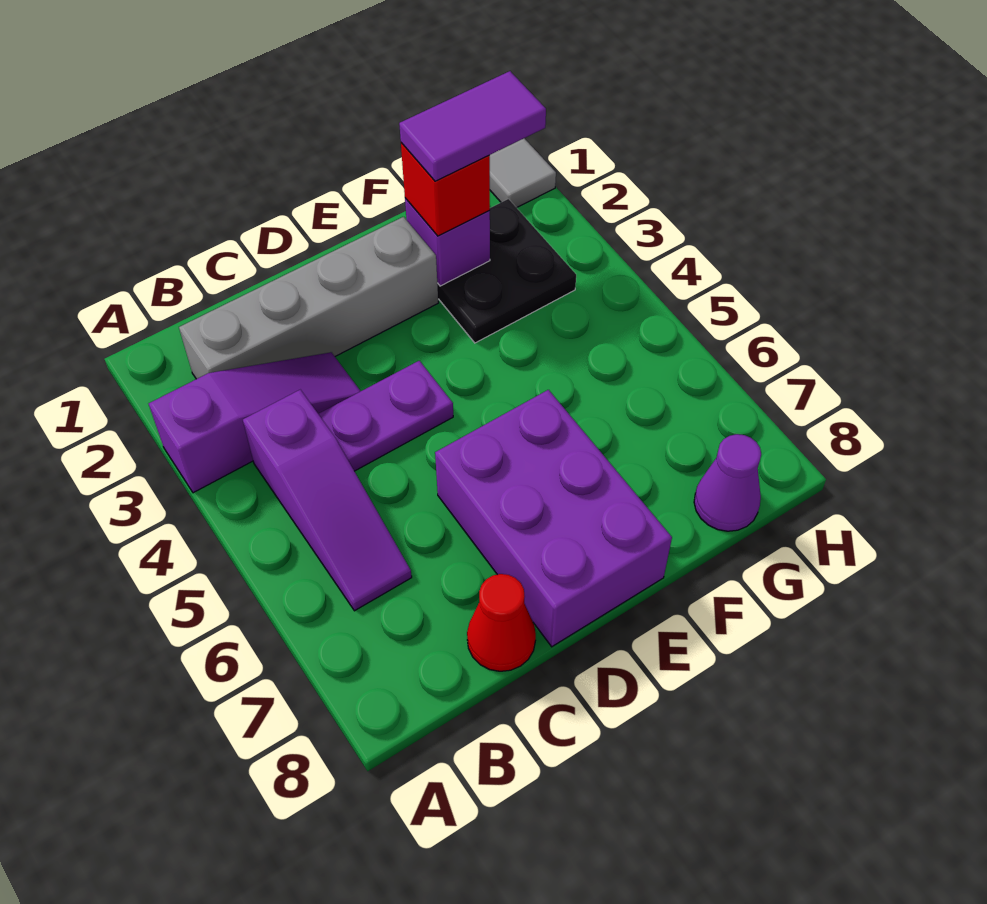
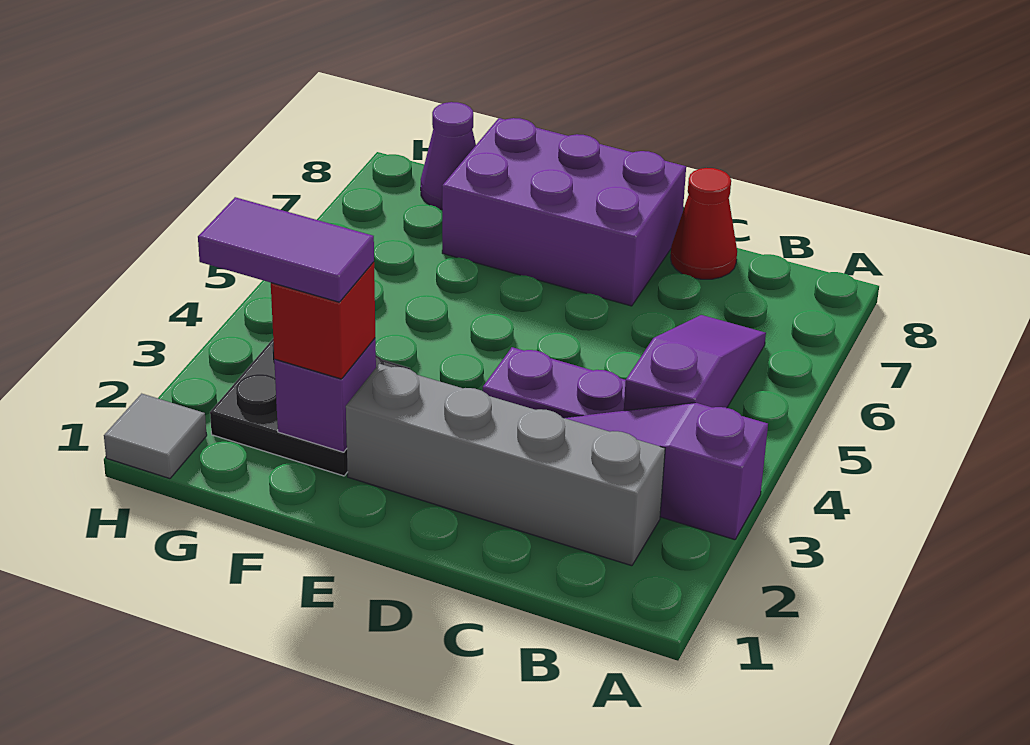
purple 2x3 brick [435,390,672,647] -> purple 2x3 brick turned to [442,118,686,306]

